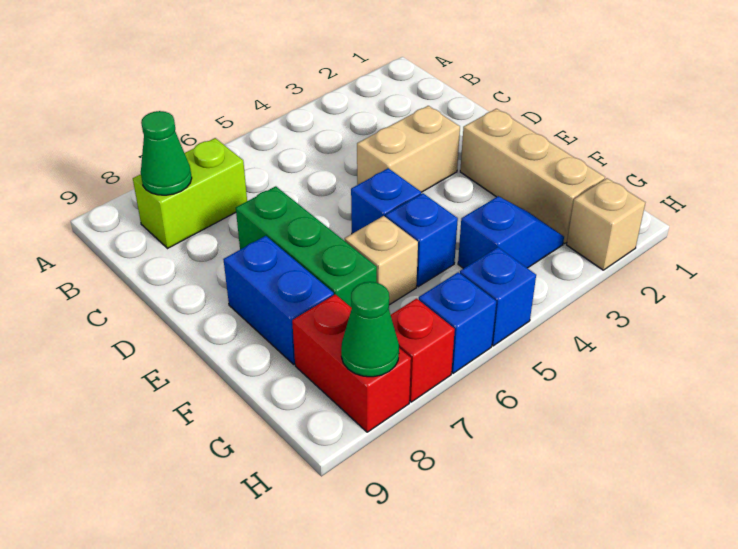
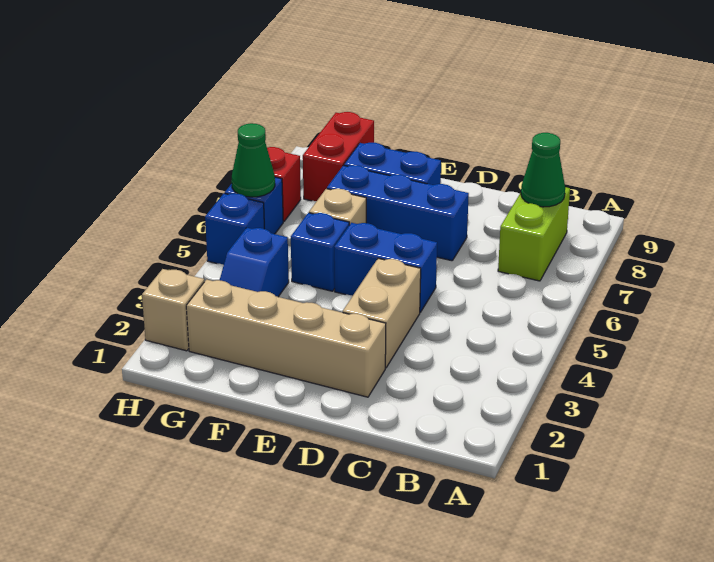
green 1x3 brick [236,186,377,308] -> blue 1x3 brick [327,165,469,261]
tan 1x3 brick [460,109,605,243] -> tan 1x4 brick [186,280,386,397]
blue 1x1 brick [351,168,421,234] -> blue 1x2 brick [334,223,437,312]
red 1x2 brick [292,294,411,432] -> red 1x2 brick turned to [303,112,374,201]
green 1x1 cone [341,282,399,377] -> green 1x1 cone moved to [232,123,275,197]

